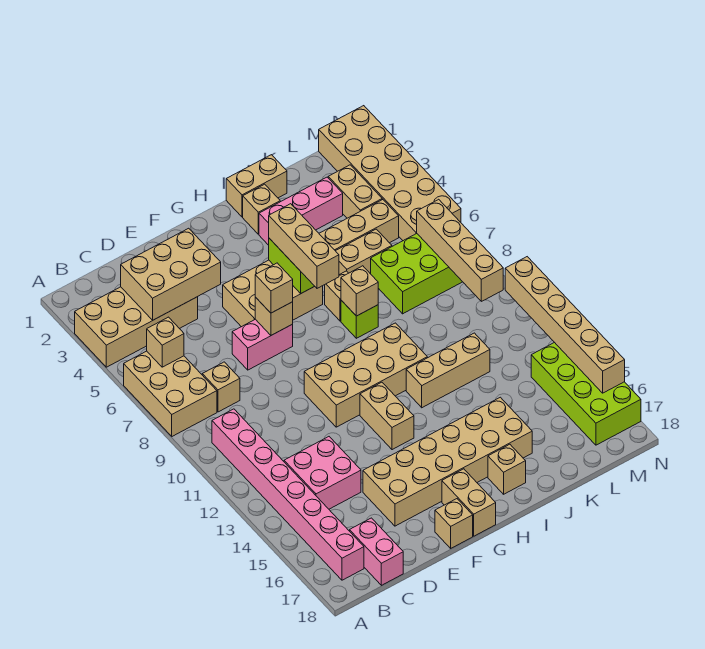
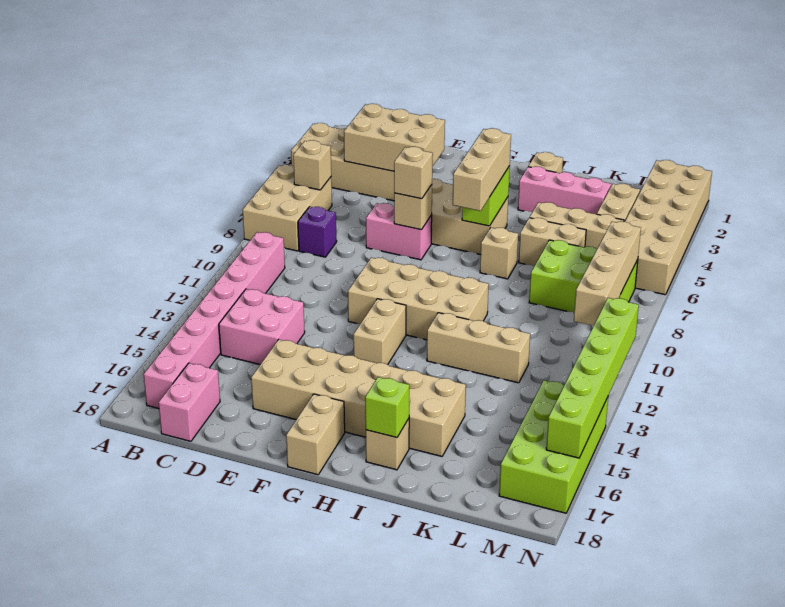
tan 1x1 brick [202,362,240,412] -> purple 1x1 brick [298,207,337,257]
tan 1x1 brick [435,499,473,548] -> none
tan 1x2 brick [226,155,287,217] -> none
lime 1x1 brick [341,300,378,338] -> lime 1x1 brick moved to [365,377,409,438]
tan 1x1 brick [341,266,378,316] -> none
tan 1x6 brick [505,257,625,393] -> lime 1x6 brick [546,298,639,458]

